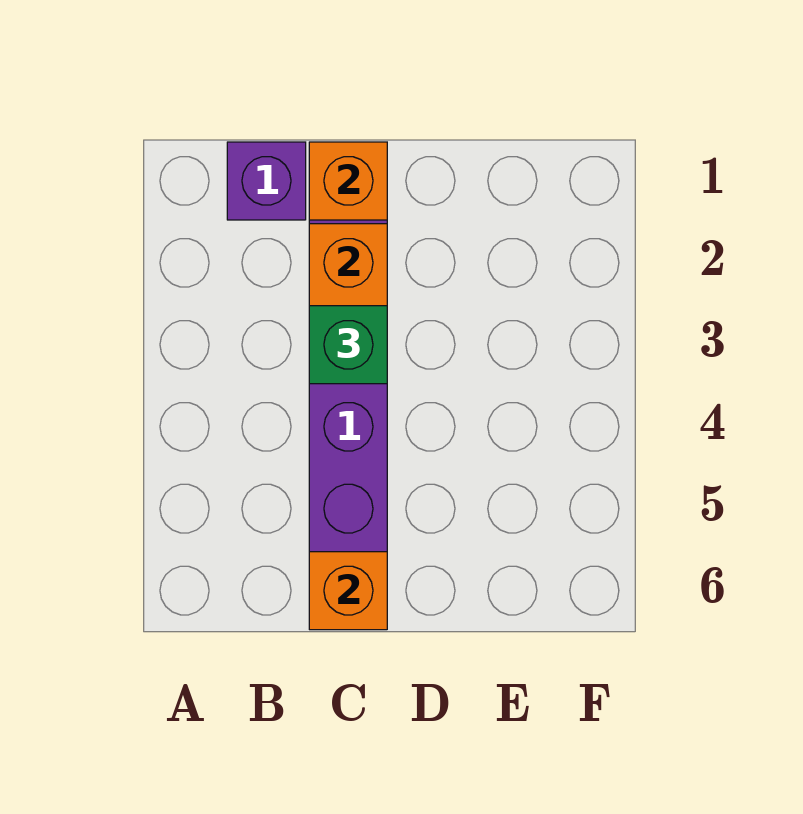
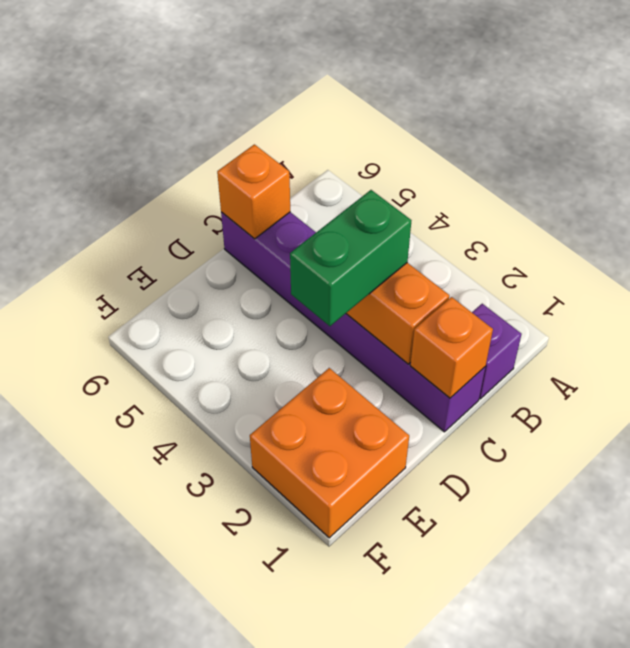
green 1x1 brick [309,306,387,384] -> green 1x2 brick [290,190,411,326]
none -> orange 2x2 brick [250,368,409,538]

